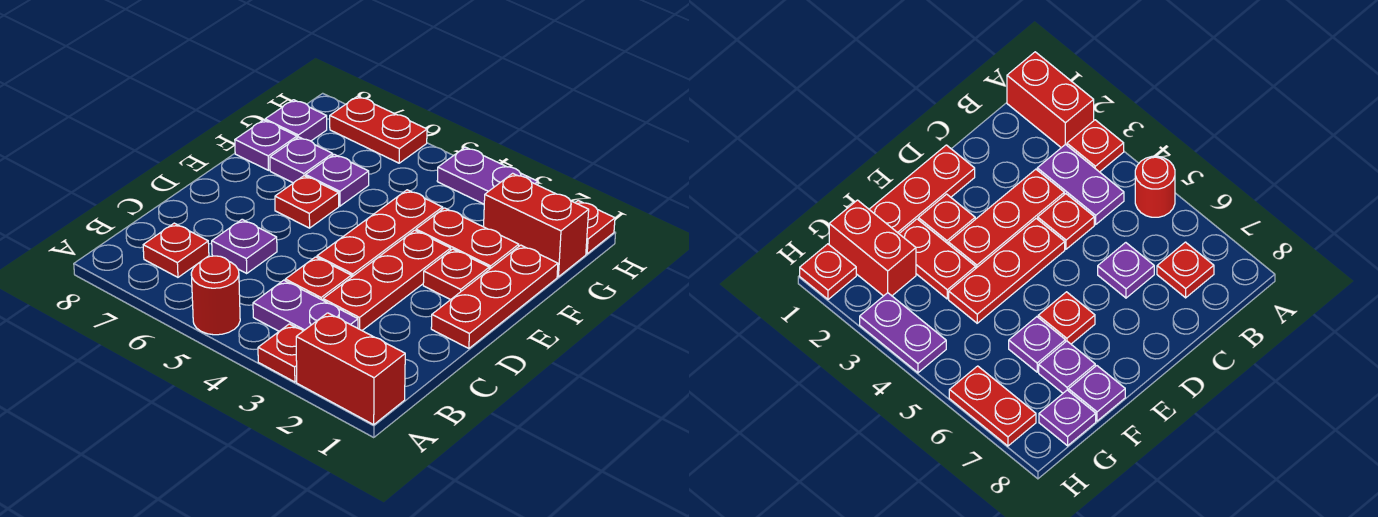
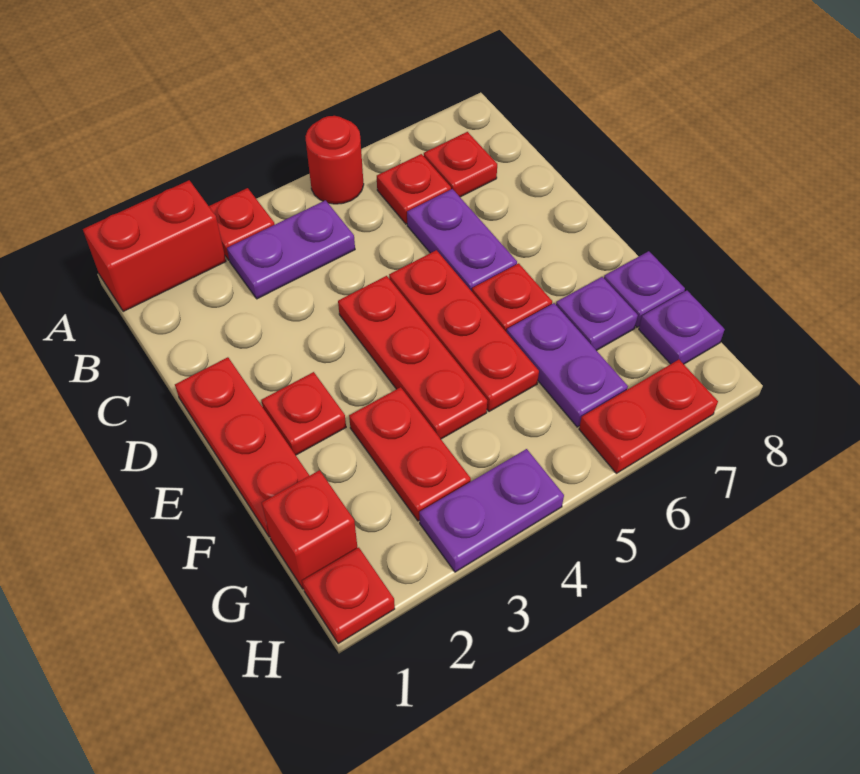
red 1x3 plate [323,230,451,330] -> red 1x3 plate moved to [389,250,539,412]
red 1x1 plate [285,257,351,300] -> red 1x1 plate moved to [377,154,451,224]
purple 1x1 plate [212,219,277,273] -> purple 1x2 plate [407,189,517,291]
red 1x2 plate [416,208,519,269] -> red 1x2 plate turned to [349,387,471,521]
purple 1x1 plate [306,154,369,206] -> purple 1x2 plate [507,303,628,427]
red 1x2 brick [484,173,589,277] -> red 1x1 brick [262,470,358,589]

